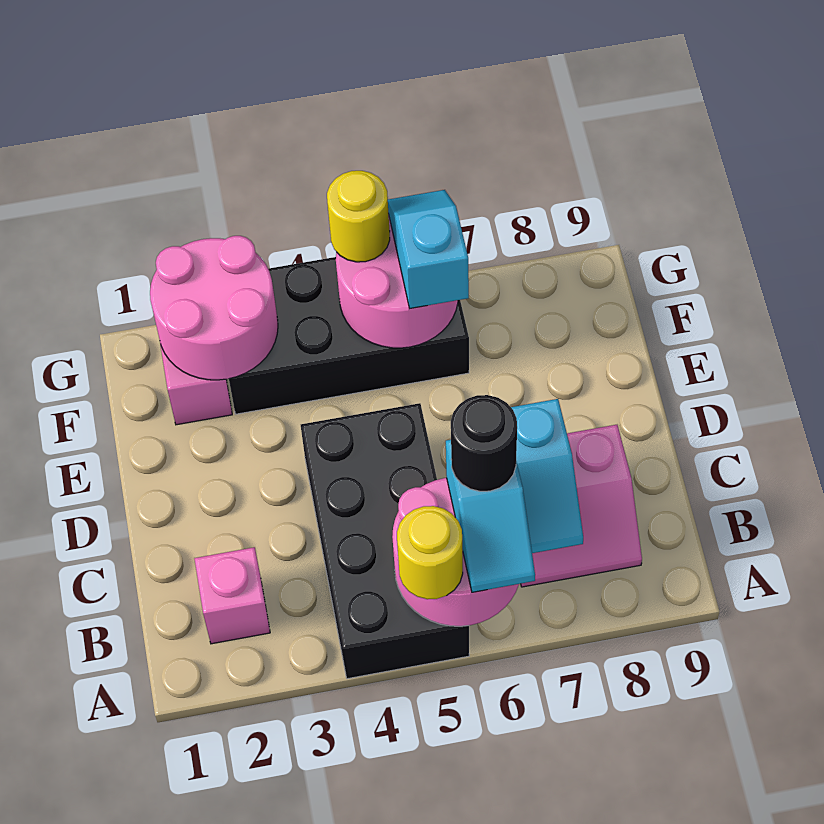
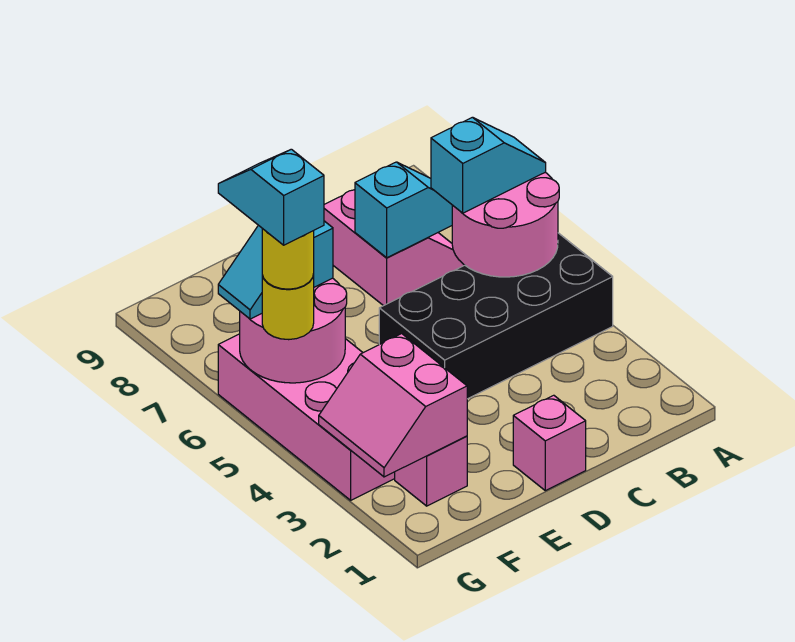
yellow 1x1 round brick [397,506,463,599] -> yellow 1x1 round brick moved to [262,229,314,289]
pink 1x1 brick [194,547,270,644] -> pink 1x1 brick moved to [513,395,586,491]
black 1x1 round brick [451,395,517,491] -> none
pink 2x2 round brick [150,236,278,380] -> pink 2x2 slope [319,334,467,477]
black 2x4 brick [229,257,469,414] -> pink 2x4 brick [218,334,395,500]
none -> cyan 1x2 slope [218,149,324,245]

